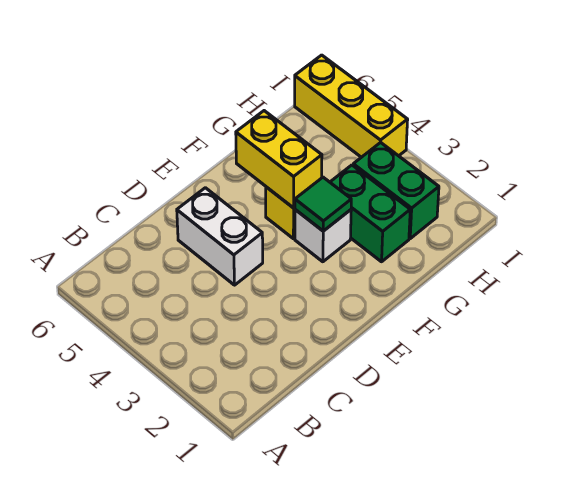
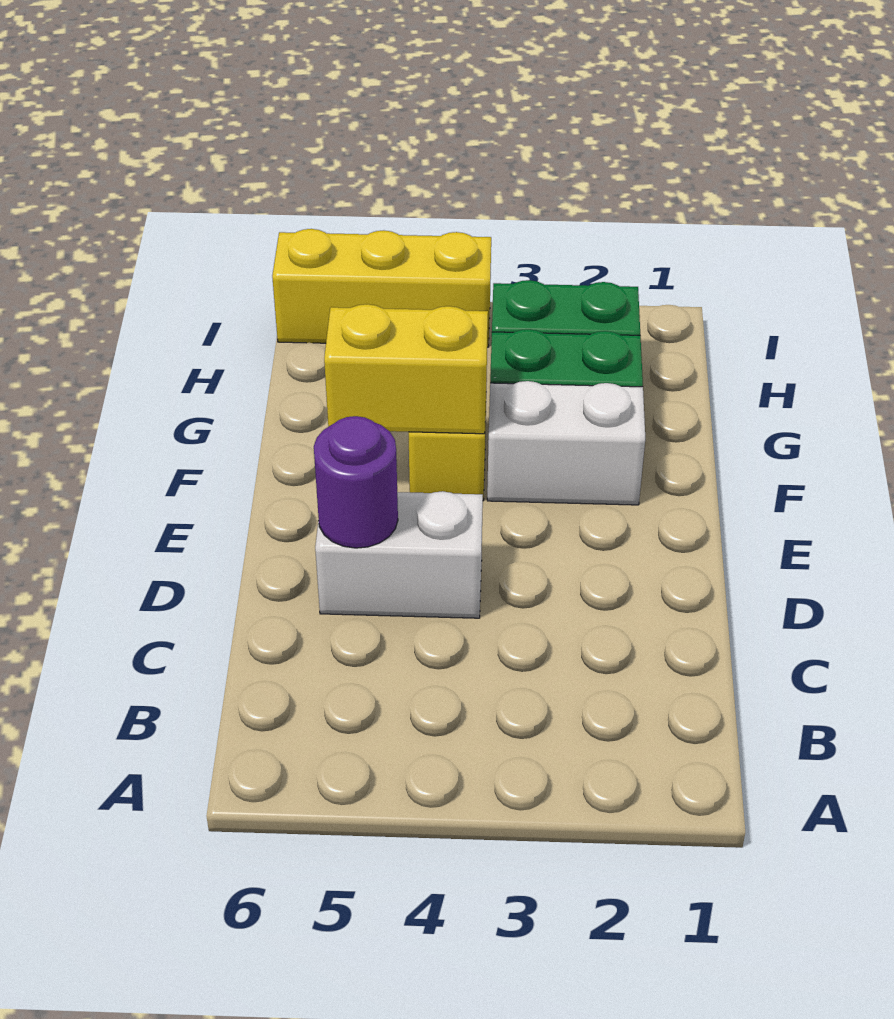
none -> purple 1x1 round brick [314,416,398,548]
white 1x1 brick [295,210,351,262] -> white 1x2 brick [487,381,645,505]
green 1x1 tile [295,177,351,231] -> none

